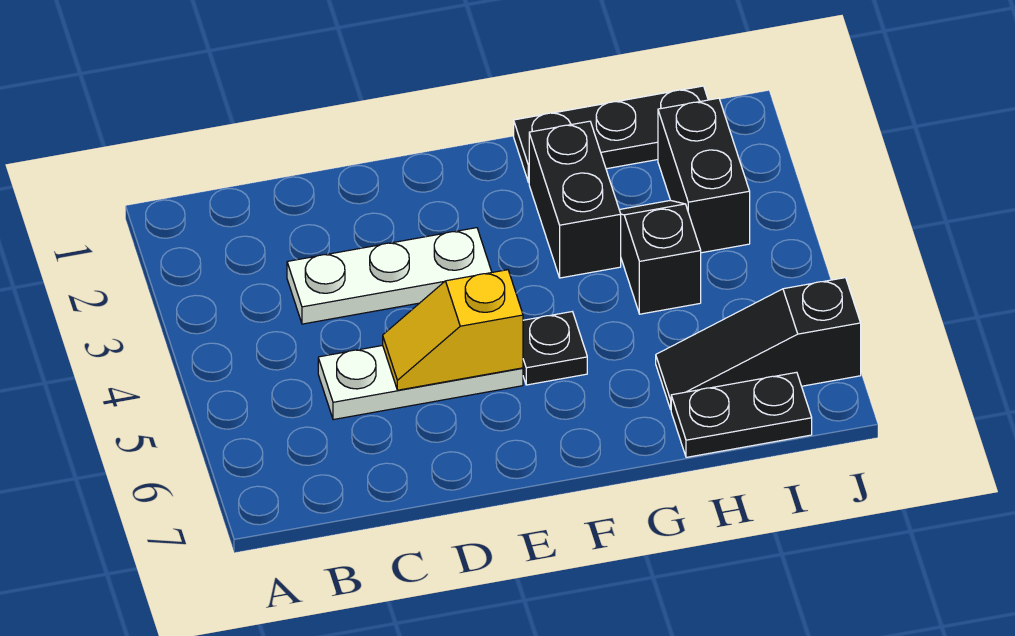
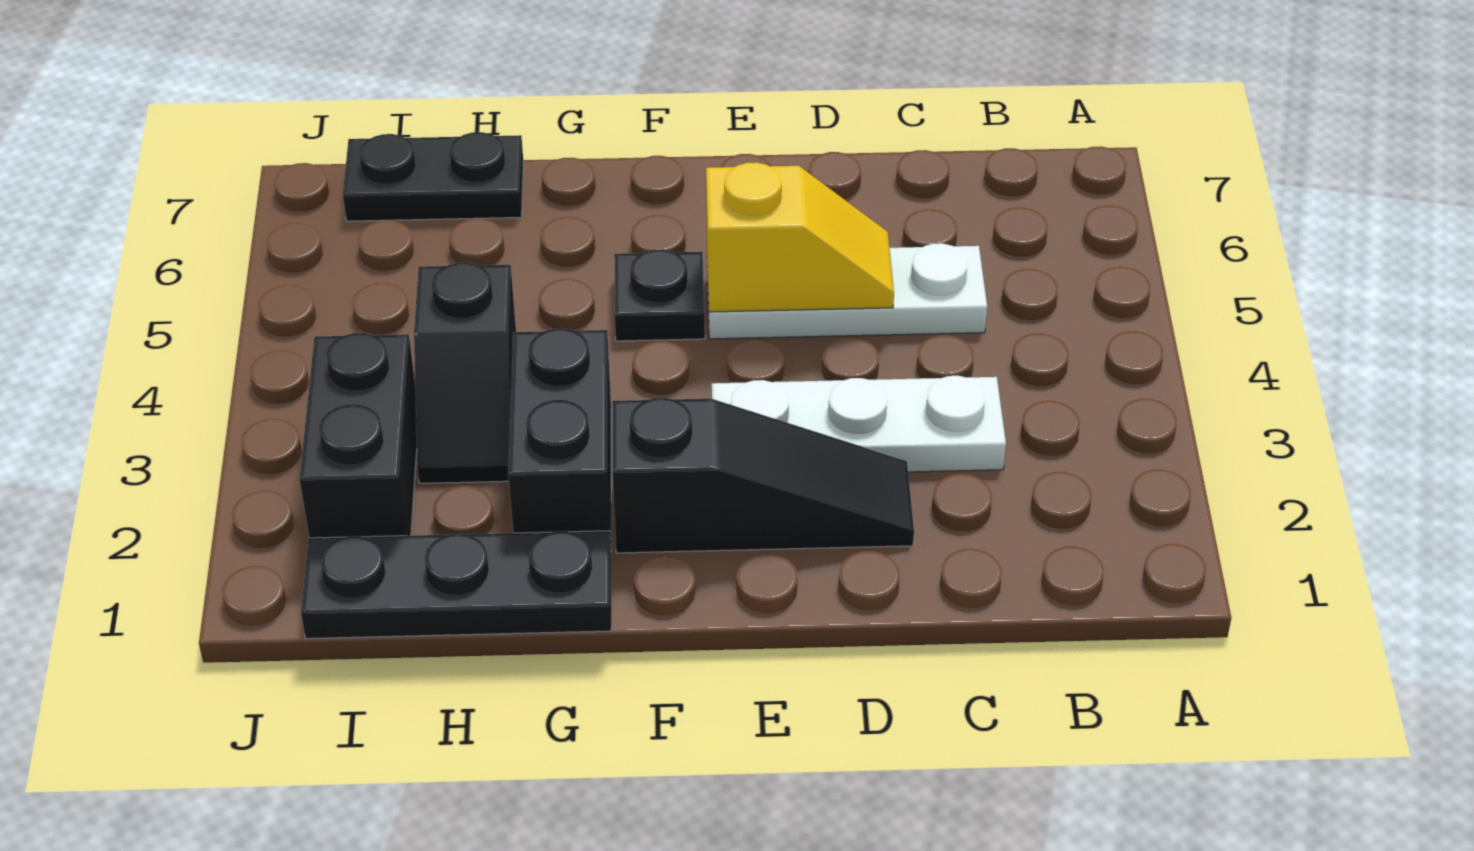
black 1x3 slope [656,278,861,409] -> black 1x3 slope moved to [612,398,914,553]

